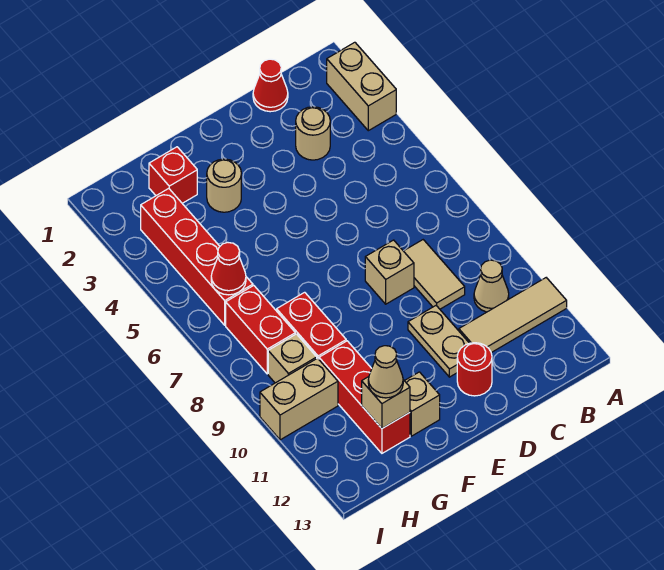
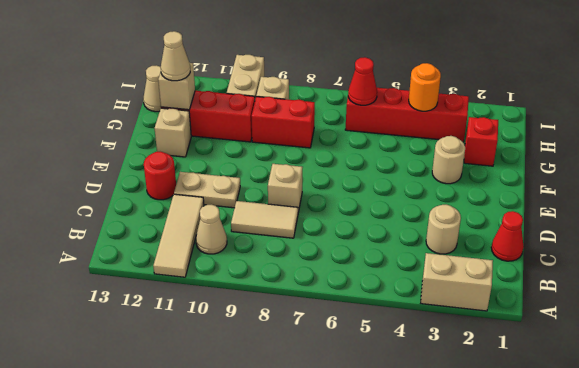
none -> orange 1x1 round brick [409,63,441,111]
red 1x2 brick [226,286,295,374] -> none
none -> tan 1x1 cone [143,65,161,112]

